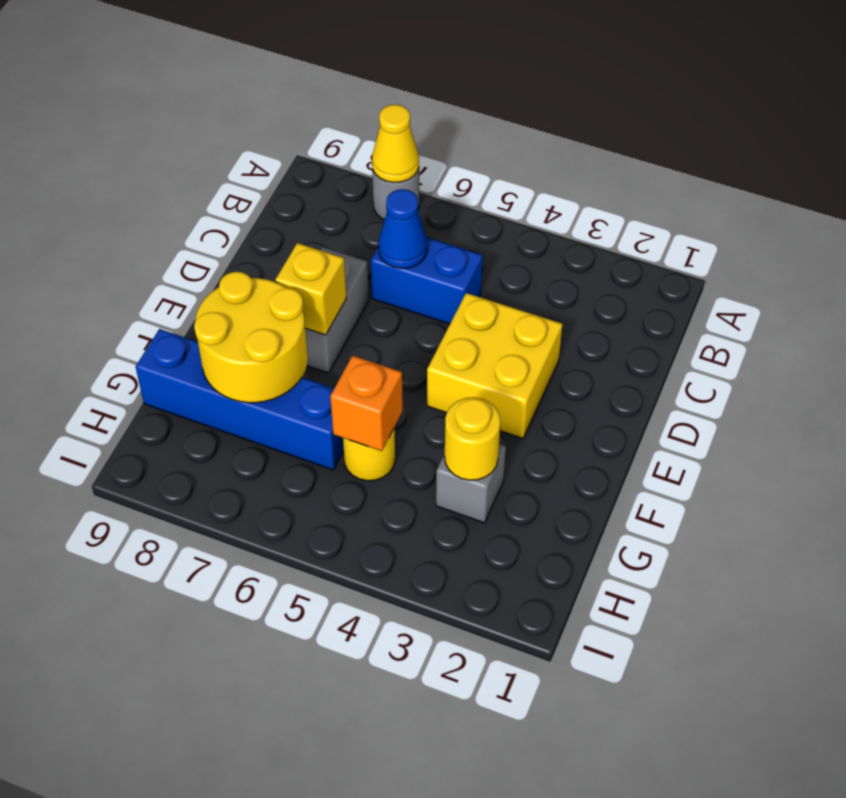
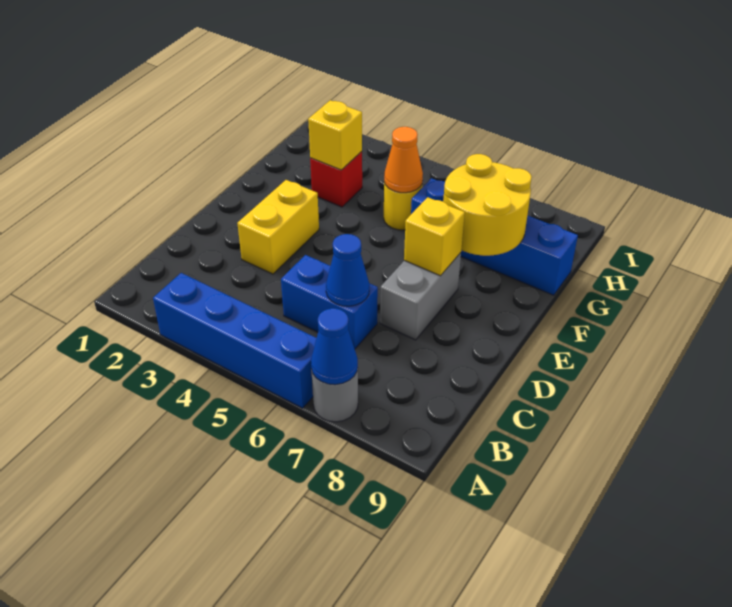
none -> blue 1x4 brick [153,273,316,408]
yellow 1x1 cone [372,104,419,183] -> blue 1x1 cone [311,308,358,385]
yellow 2x2 brick [427,293,562,438] -> yellow 1x2 brick [237,180,319,274]
grey 1x1 brick [436,444,506,523] -> red 1x1 brick [310,152,362,207]
yellow 1x1 round brick [445,397,500,480] -> yellow 1x1 brick [308,100,362,170]
orange 1x1 brick [330,356,403,451] -> orange 1x1 cone [384,127,423,193]

